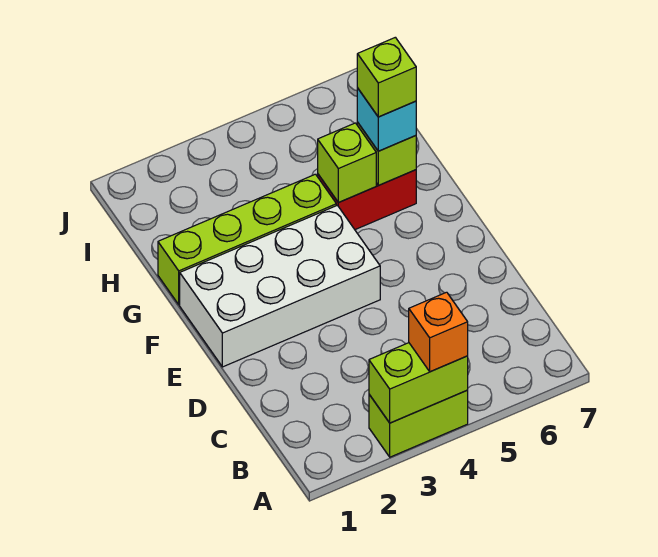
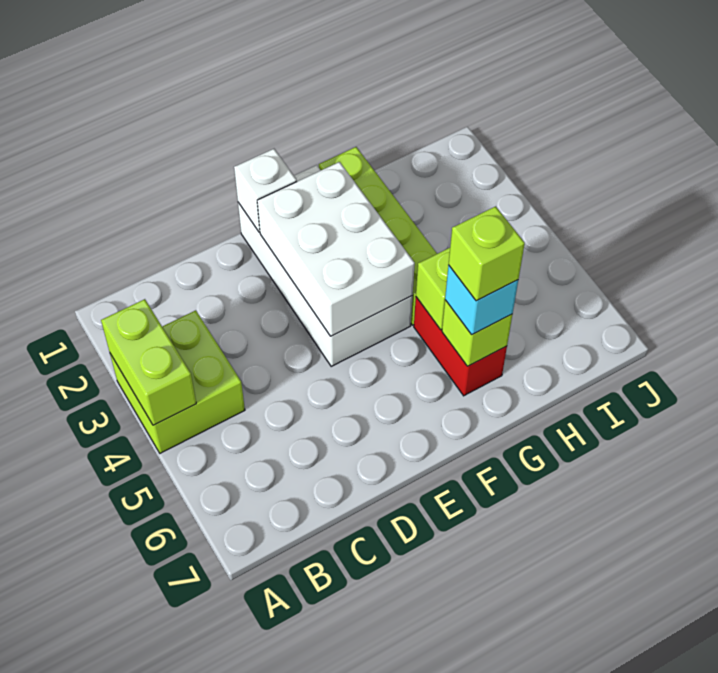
lime 1x2 brick [369,390,468,457] -> lime 2x2 brick [110,310,245,453]
orange 1x1 brick [409,292,468,372] -> none
none -> white 1x1 brick [234,149,297,232]
none -> white 2x3 brick [257,162,415,336]

